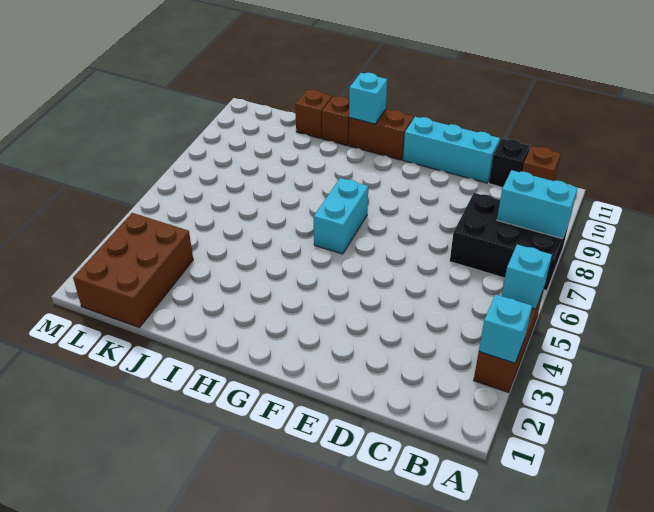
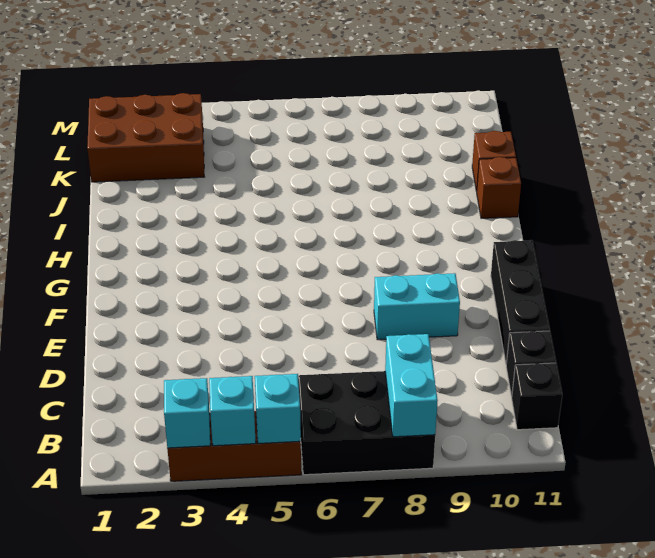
black 2x3 brick [450,193,569,291] -> black 2x3 brick turned to [298,371,435,475]
brown 1x1 brick [522,146,561,181] -> black 1x1 brick [512,363,562,430]
cyan 1x3 brick [403,117,500,183] -> black 1x3 brick [491,240,550,363]
cyan 1x2 brick [314,178,368,254] -> cyan 1x2 brick moved to [374,273,460,340]
brown 1x2 brick [349,109,413,160] -> none
cyan 1x1 brick [349,73,387,124] -> cyan 1x1 brick moved to [209,376,256,446]

